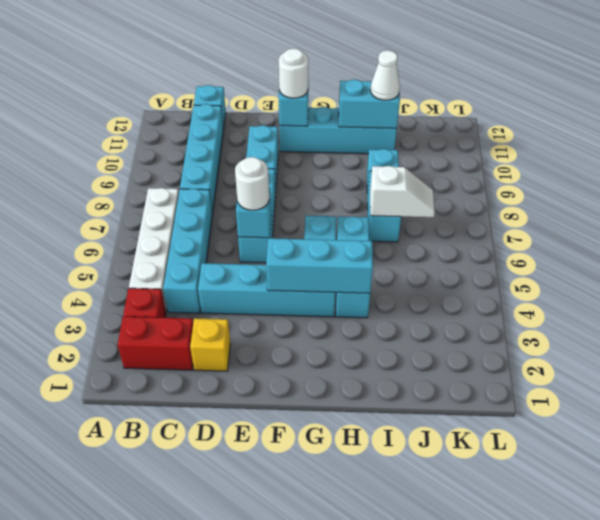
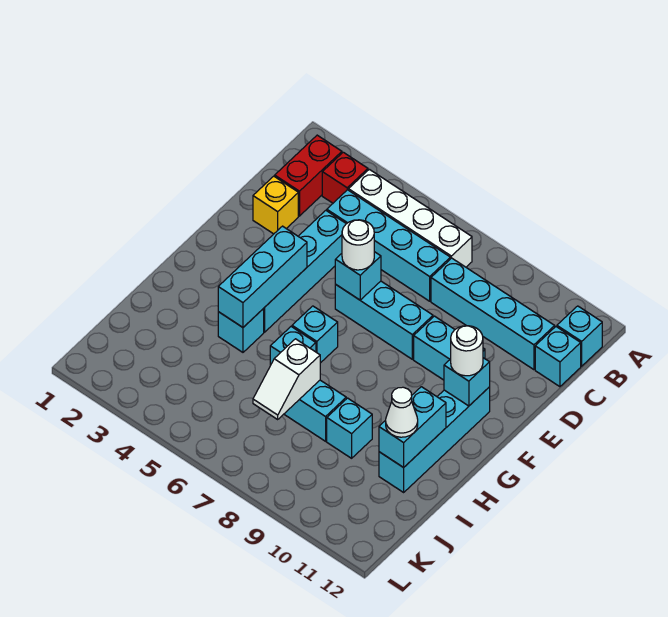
none -> cyan 1x1 brick [557,306,602,366]

